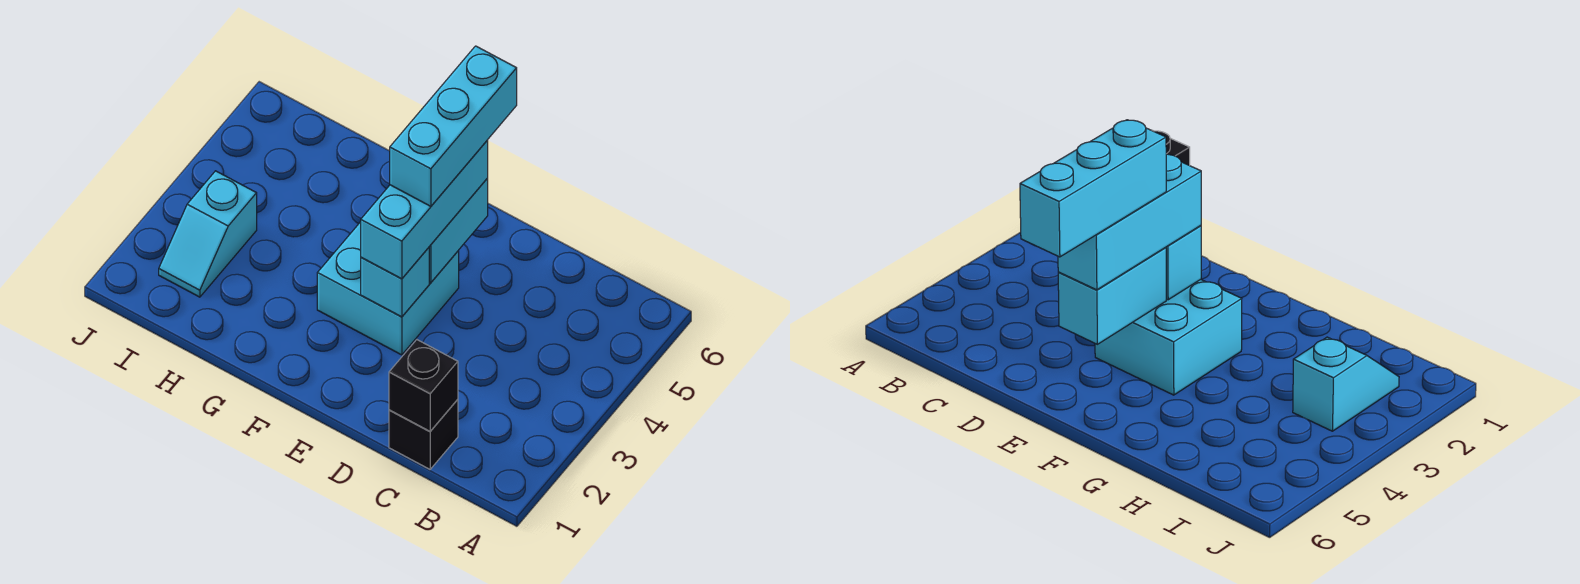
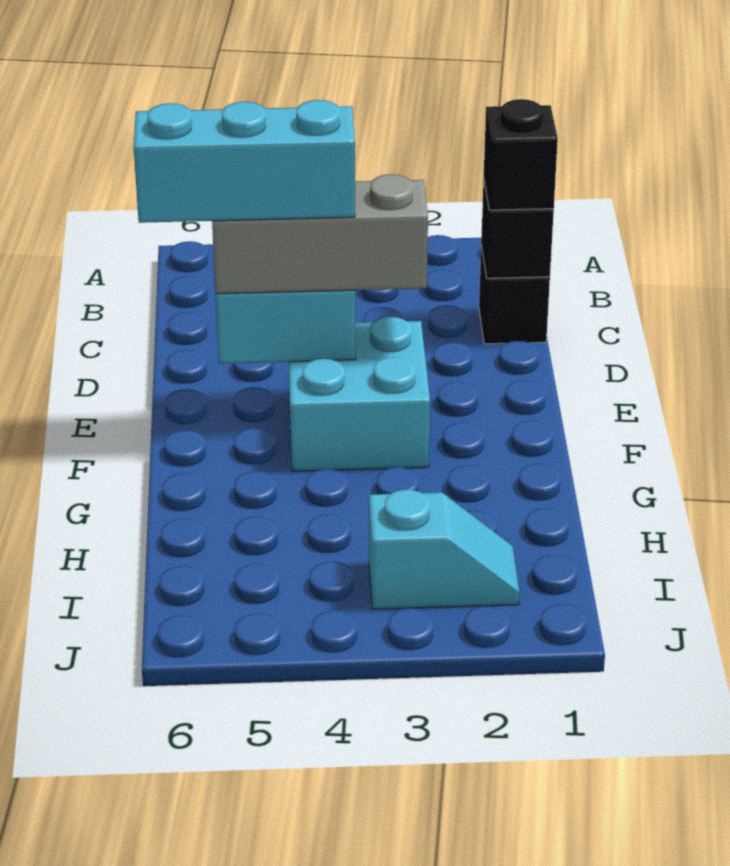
none -> black 1x1 brick [484,99,558,210]
cyan 1x1 brick [361,248,429,317] -> none
cyan 1x3 brick [361,140,488,279] -> grey 1x3 brick [212,174,428,294]

